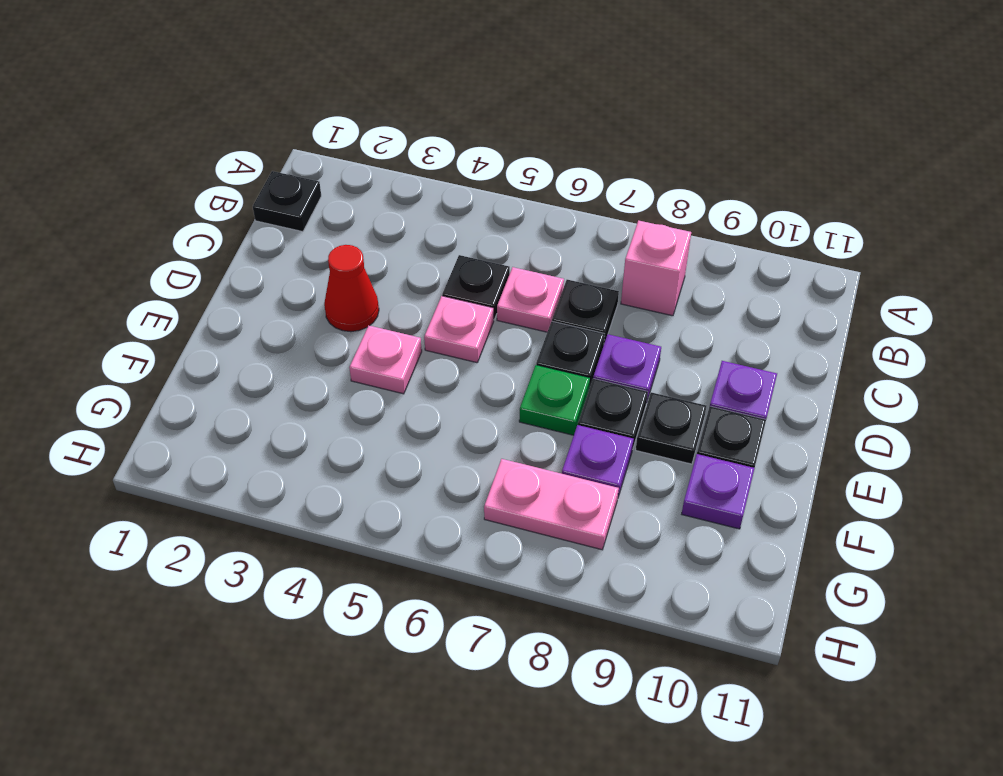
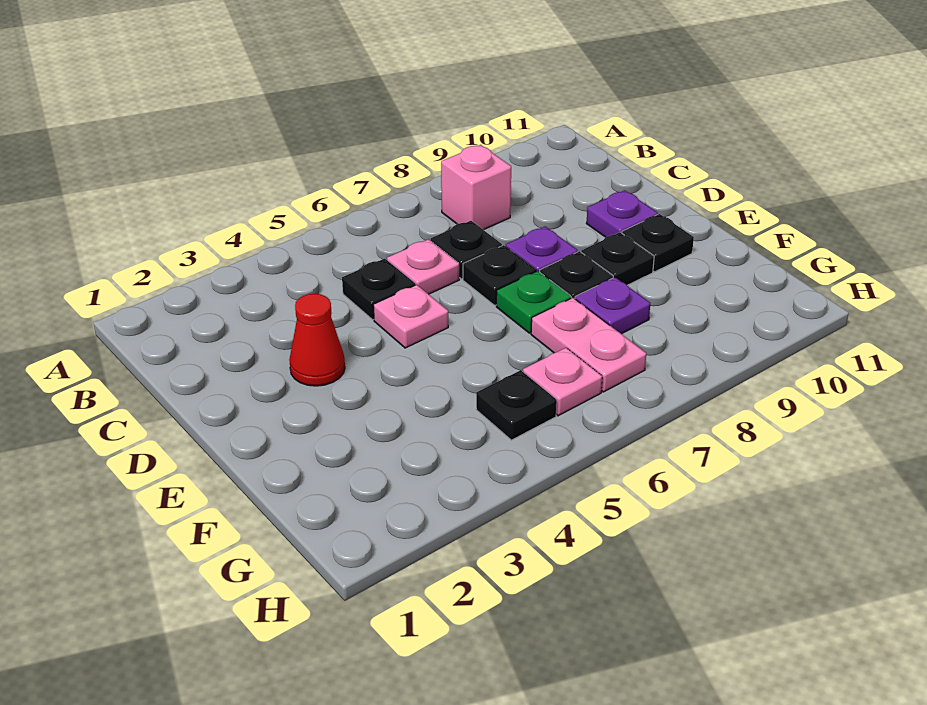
black 1x1 plate [253,171,321,232] -> black 1x1 plate moved to [476,370,557,440]
pink 1x1 plate [349,326,422,394] -> pink 1x1 plate moved to [523,348,602,416]
purple 1x1 plate [682,454,755,529] -> none
pink 1x2 plate [484,459,619,550] -> pink 1x2 plate turned to [531,298,646,392]

